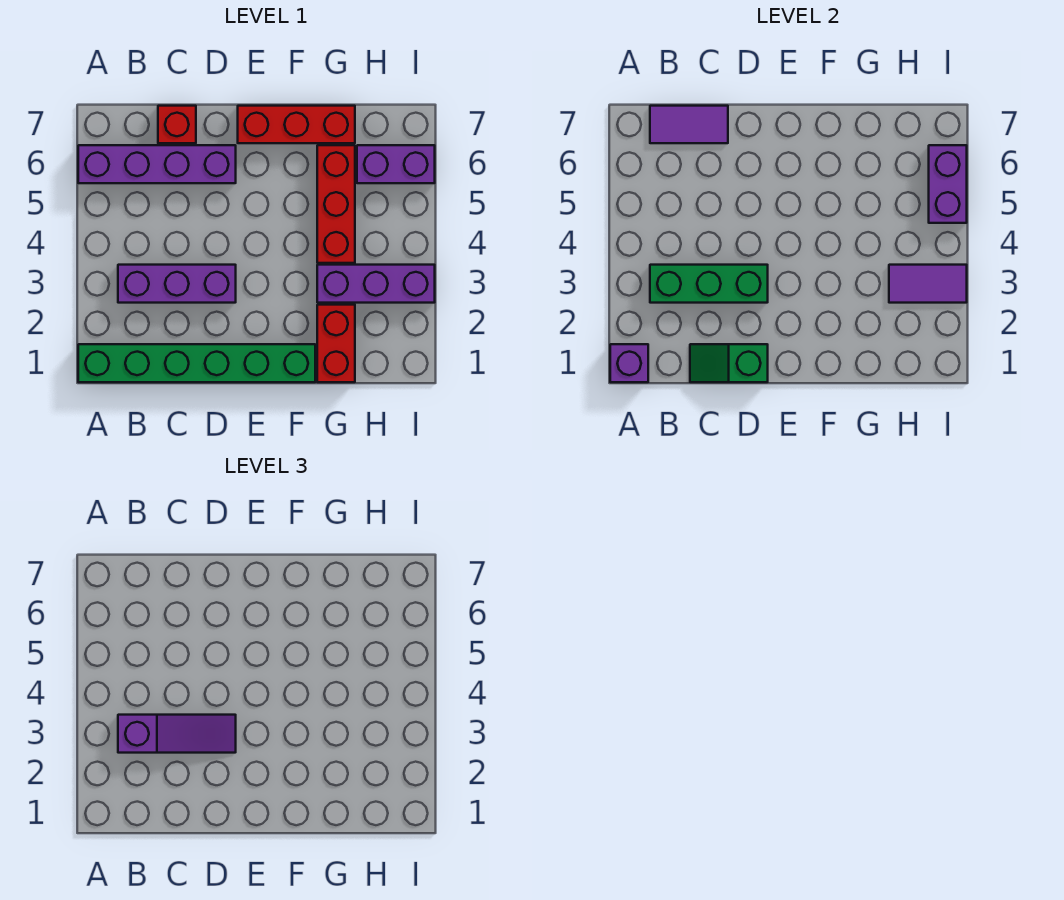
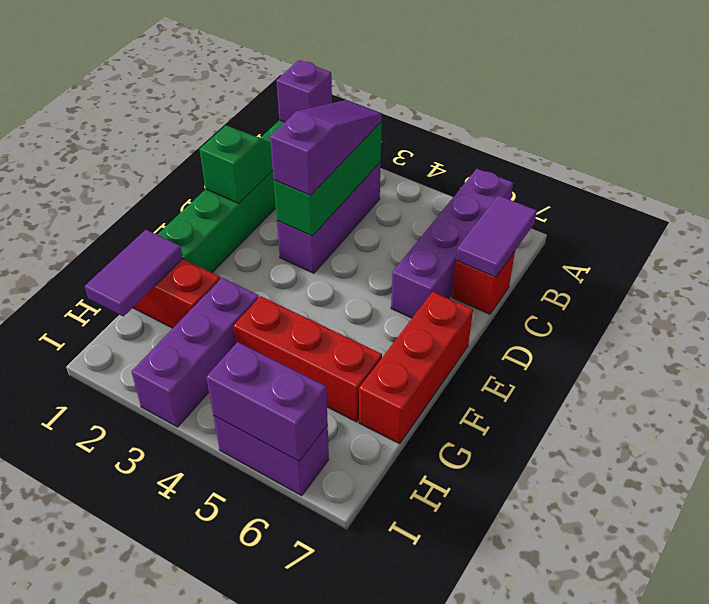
purple 1x3 slope [118,715,236,753] -> purple 1x3 slope turned to [270,100,382,196]
purple 1x2 tile [889,265,967,303] -> purple 1x2 tile moved to [85,230,183,316]
purple 1x2 brick [357,145,435,183] -> purple 1x2 brick turned to [213,416,329,496]

